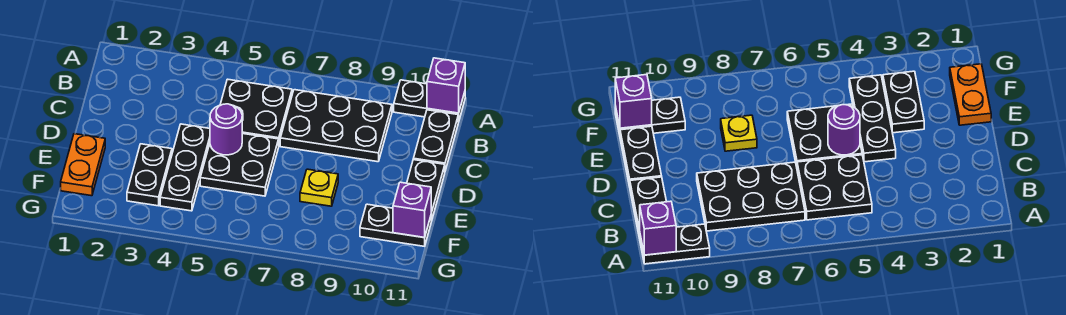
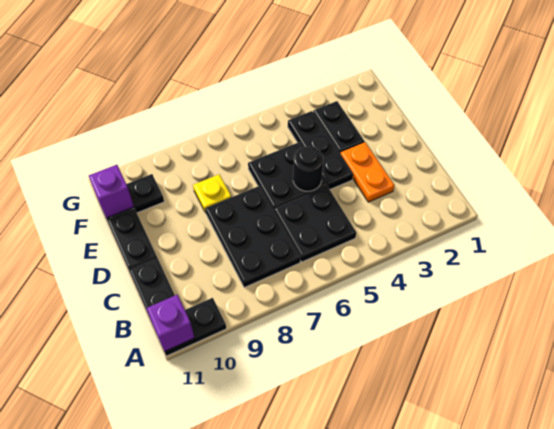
black 2x3 plate [280,90,392,162] -> black 2x3 plate turned to [205,186,300,288]
purple 1x1 round brick [210,104,242,155] -> black 1x1 round brick [293,147,323,191]
orange 1x2 plate [61,134,105,196] -> orange 1x2 plate moved to [341,142,394,202]

